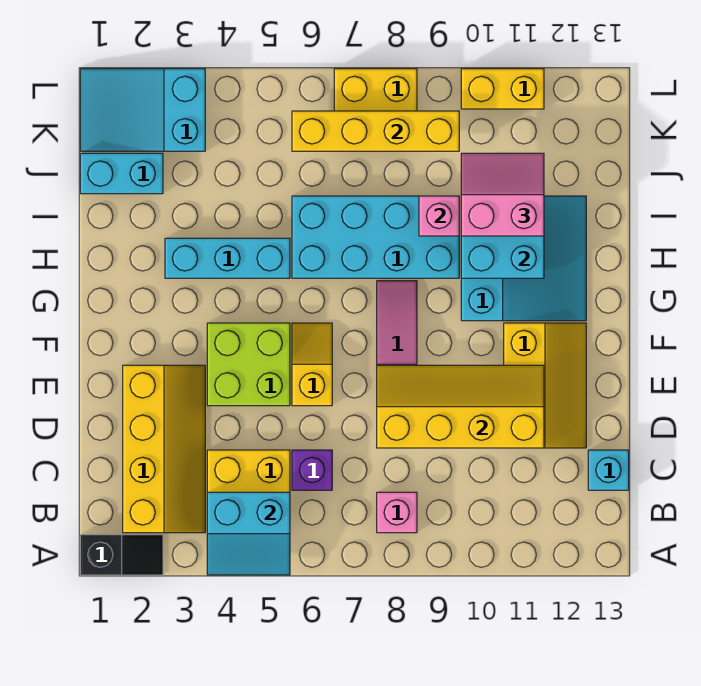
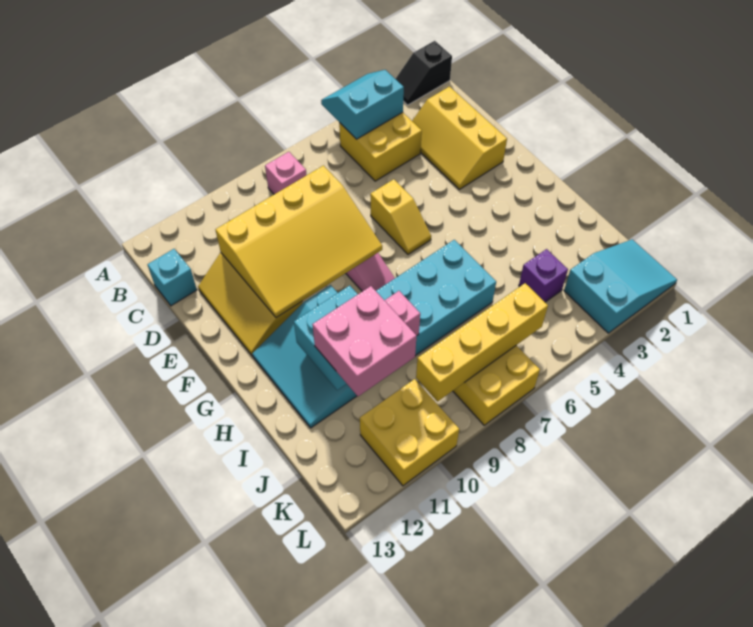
yellow 2x4 slope [123,365,205,533] -> yellow 2x3 slope [412,87,507,189]
purple 1x1 brick [292,450,332,490] -> purple 1x1 brick moved to [519,249,568,302]
yellow 2x4 slope [377,365,544,448] -> yellow 3x4 slope [215,166,382,318]
lime 2x2 brick [207,323,290,406] -> none
cyan 1x3 brick [165,238,290,278] -> none
pink 2x2 slope [461,153,544,236] -> pink 2x2 brick [312,286,417,396]
cyan 1x2 brick [80,153,163,194] -> none
yellow 1x2 brick [461,69,544,109] -> yellow 2x2 brick [360,379,459,486]

